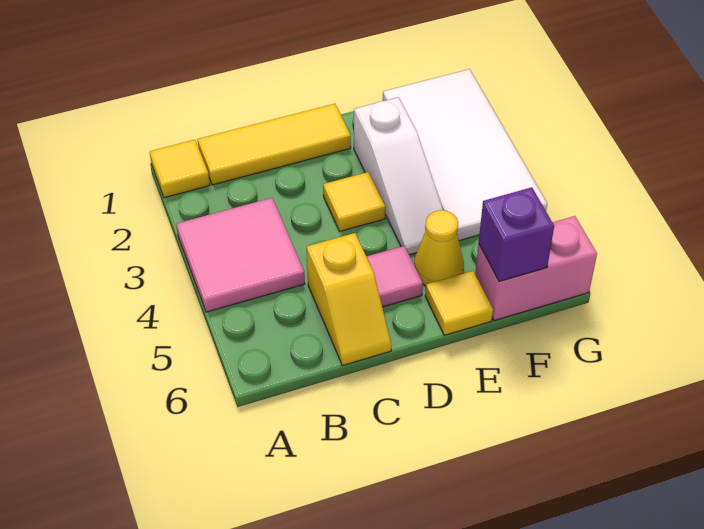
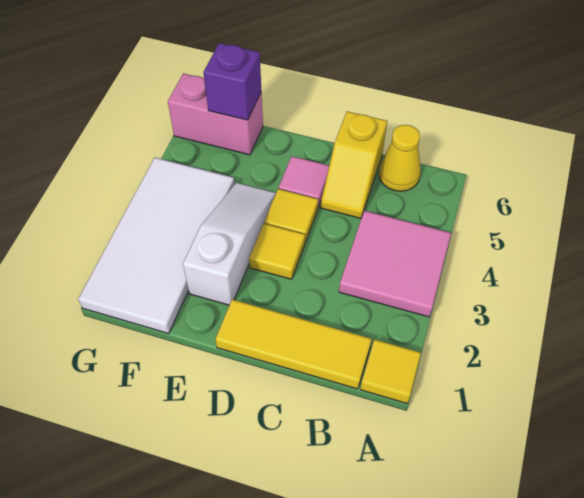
yellow 1x2 slope [307,233,391,366] -> yellow 1x2 slope turned to [321,111,387,218]
yellow 1x1 cone [414,210,464,286] -> yellow 1x1 cone moved to [379,125,421,191]
yellow 1x1 tile [425,271,493,335] -> yellow 1x1 tile moved to [264,189,318,242]

